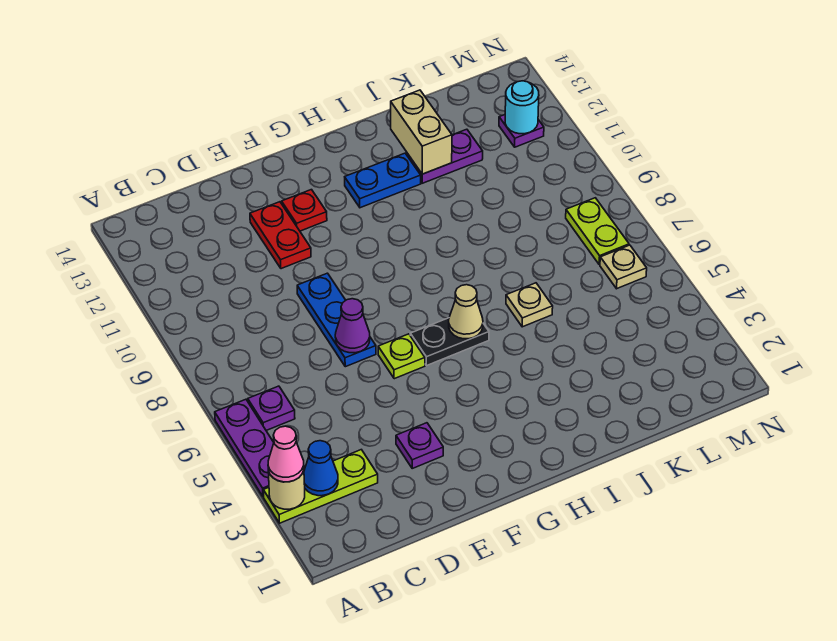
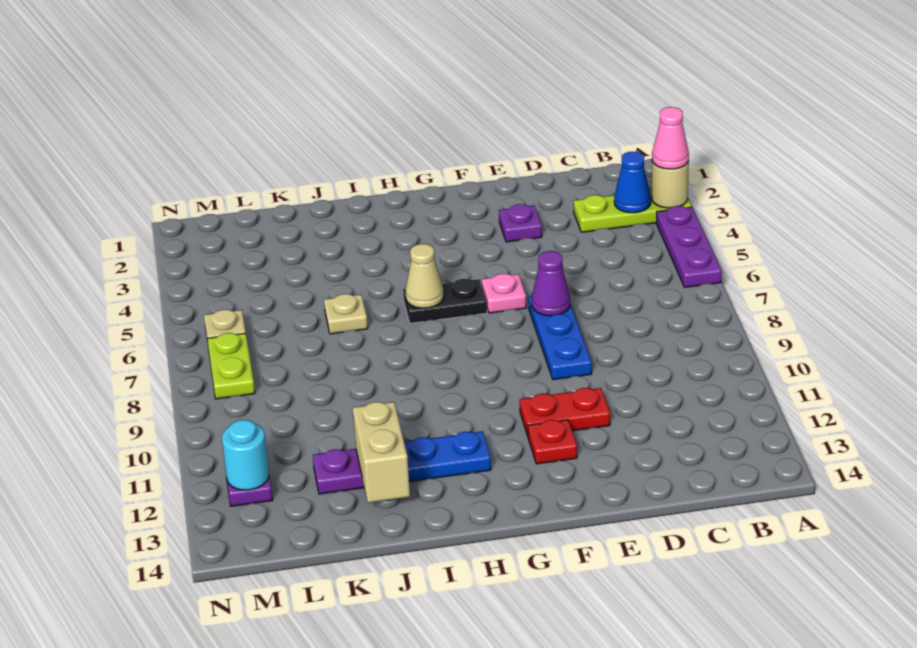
purple 1x1 plate [248,386,295,430] -> none
red 1x2 plate [250,202,311,269] -> red 1x2 plate turned to [520,388,610,436]
lime 1x1 plate [378,334,425,379] -> pink 1x1 plate [482,274,526,313]

